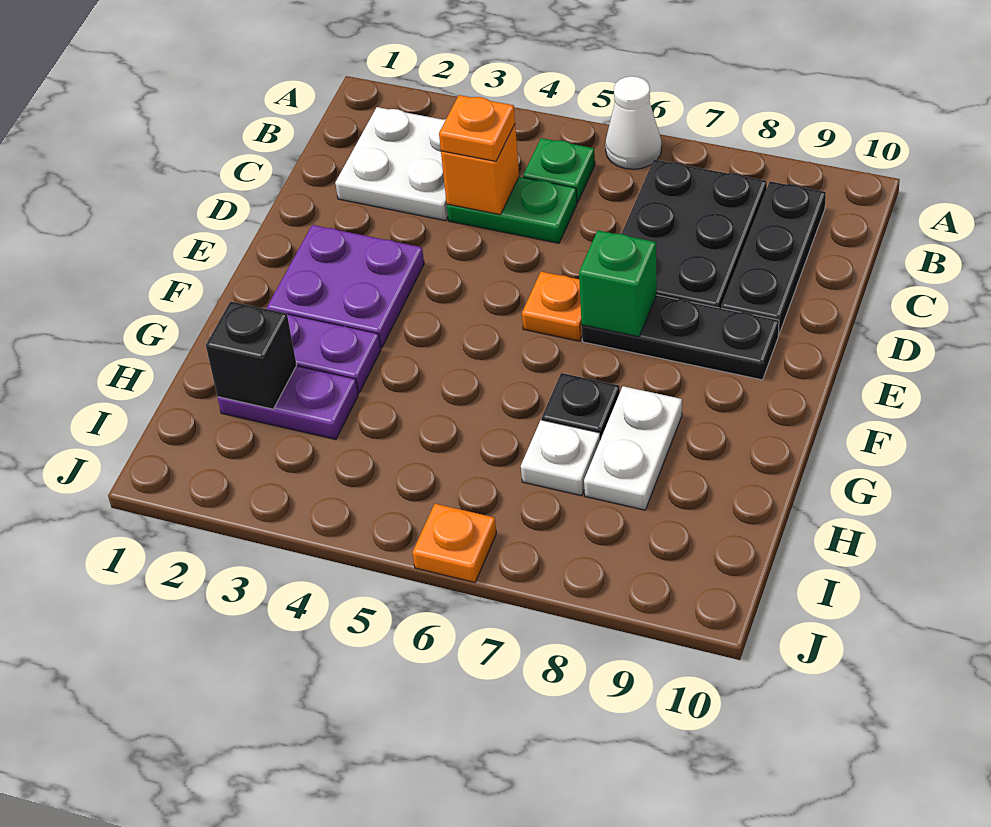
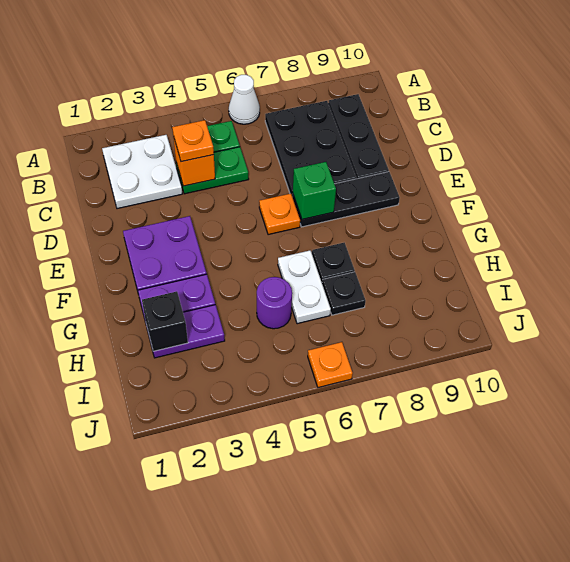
white 1x2 plate [584,386,682,510] -> white 1x2 plate moved to [278,250,331,324]
none -> purple 1x1 round brick [257,277,292,329]
white 1x1 plate [521,420,600,496] -> black 1x1 plate [322,272,365,315]

